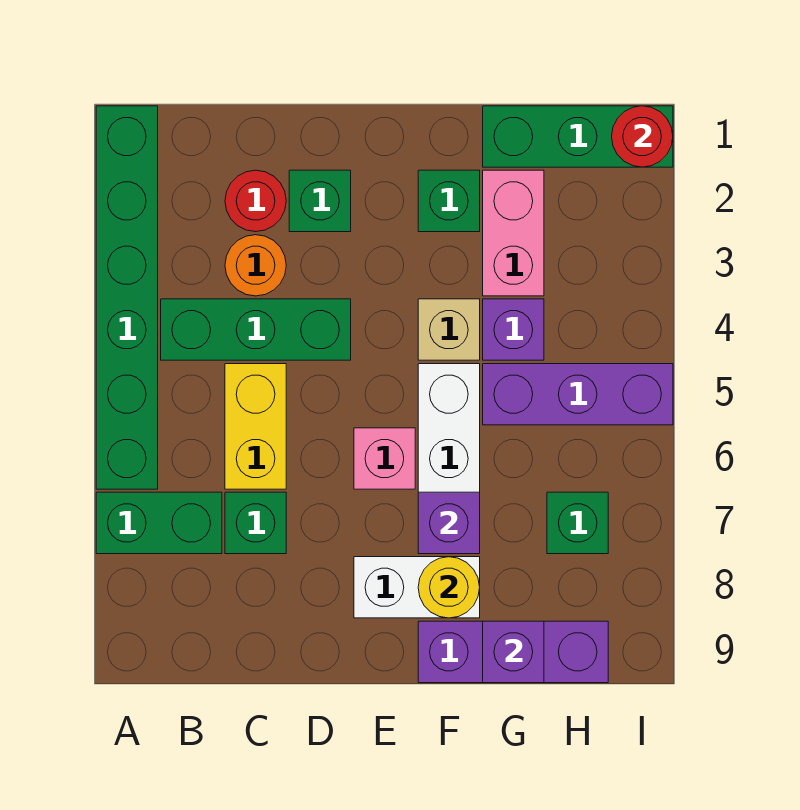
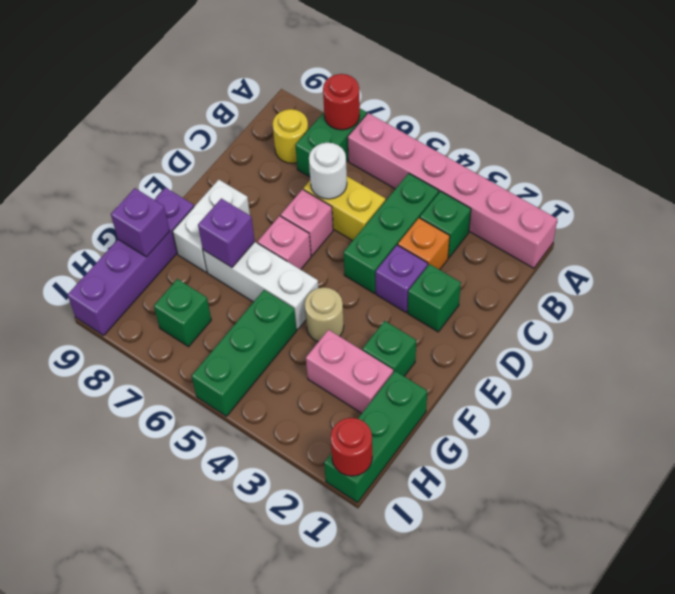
green 1x6 brick [96,106,158,489] -> pink 1x6 brick [348,113,557,268]
red 1x1 round brick [225,170,286,232] -> red 1x1 round brick moved to [323,74,360,130]
orange 1x1 round brick [225,235,286,296] -> orange 1x1 brick [398,218,450,270]
none -> white 1x1 round brick [309,143,347,199]
green 1x1 brick [225,492,286,554] -> green 1x1 brick moved to [420,191,471,258]
none -> pink 1x1 brick [281,190,333,256]
tan 1x1 brick [418,299,480,360] -> tan 1x1 round brick [305,287,344,342]
yellow 1x1 round brick [418,557,480,618] -> yellow 1x1 round brick moved to [273,109,308,163]
purple 1x3 brick [418,621,608,683] -> purple 1x4 brick [67,188,194,336]
purple 1x1 brick [483,299,544,360] -> purple 1x1 brick moved to [376,245,428,312]
purple 1x3 brick [483,364,673,425] -> green 1x3 brick [192,290,297,416]

